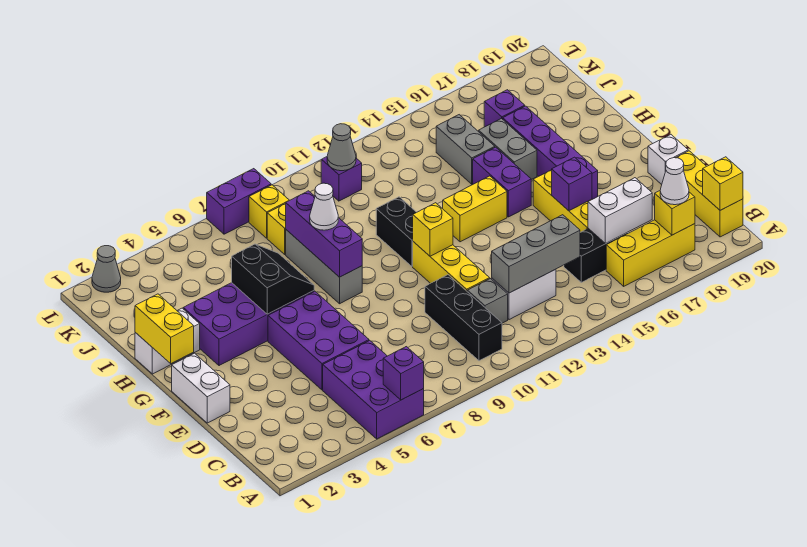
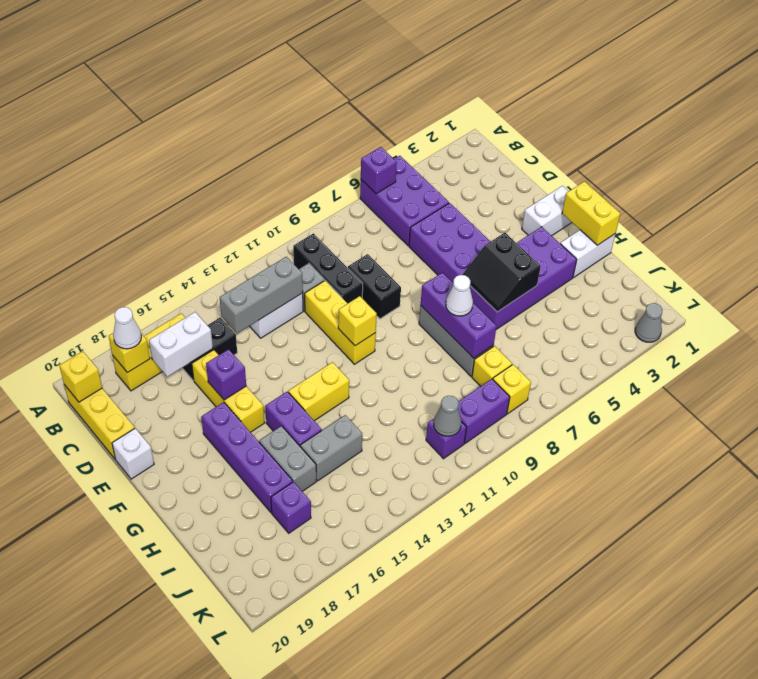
white 1x2 brick [172,353,230,423] -> white 1x2 brick turned to [522,186,572,236]
black 1x2 brick [376,197,417,266] -> black 1x2 brick moved to [348,254,401,319]
grey 1x2 brick [436,115,495,184] -> grey 1x2 brick turned to [300,415,362,481]
purple 1x2 brick [207,169,271,234] -> purple 1x2 brick moved to [458,379,510,443]

